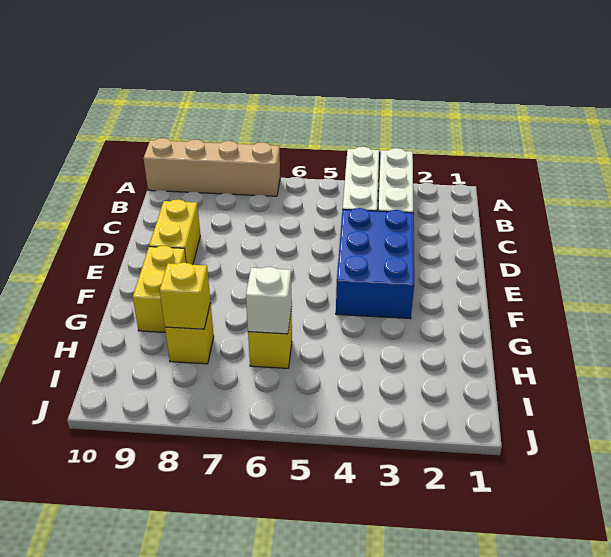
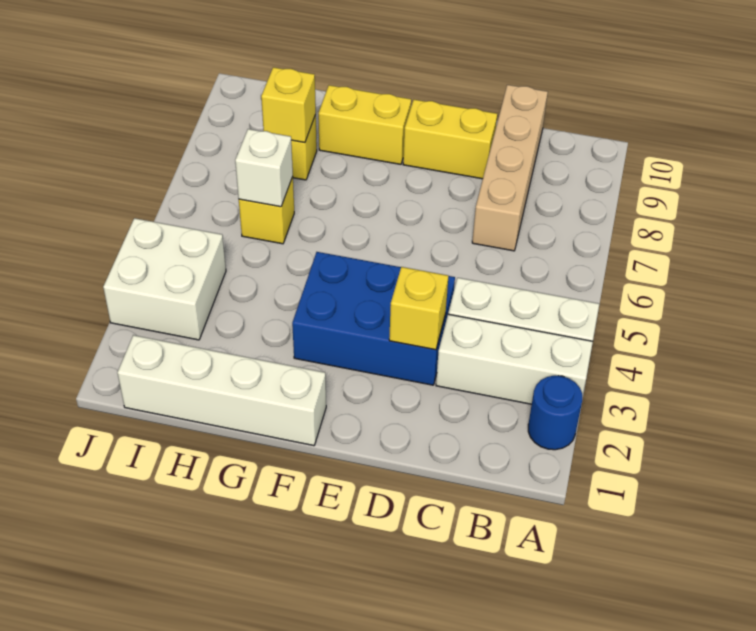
none -> blue 1x1 round brick [528,376,582,450]
tan 1x4 brick [144,138,280,196] -> tan 1x4 brick moved to [472,85,548,251]
none -> yellow 1x1 brick [389,267,448,350]
none -> white 1x4 brick [117,335,326,446]
none -> white 2x2 brick [103,218,226,340]

